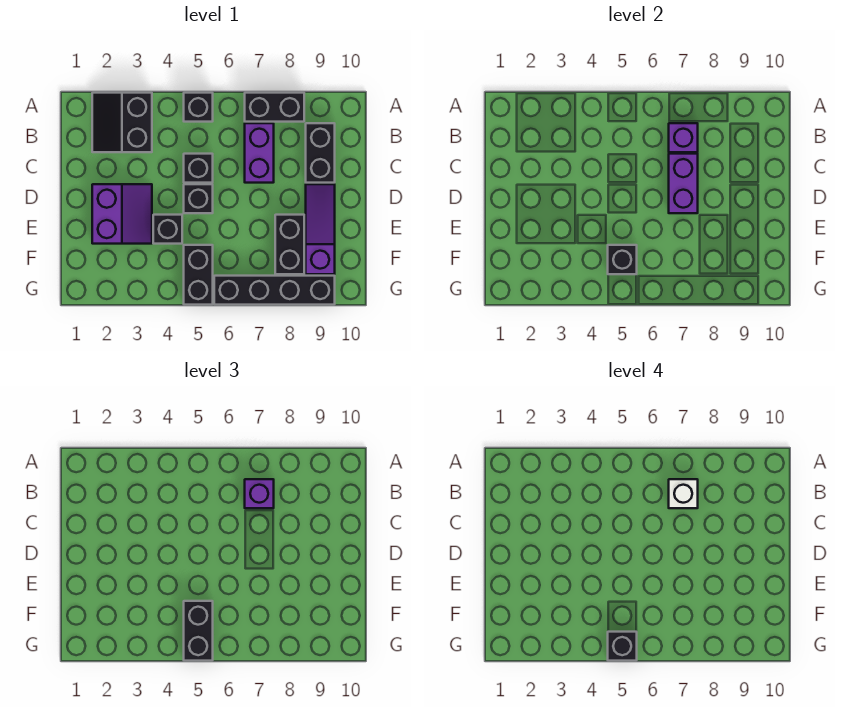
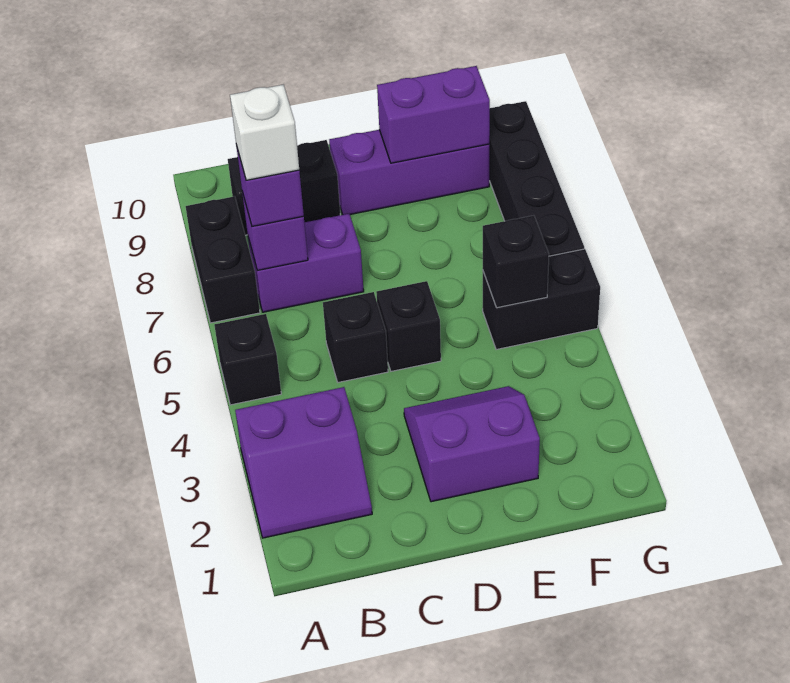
black 2x2 slope [92,93,152,152] -> purple 2x2 slope [235,387,372,538]
purple 1x2 brick [669,154,698,213] -> purple 1x2 brick moved to [377,66,490,163]
purple 1x3 slope [306,184,335,274] -> purple 1x3 brick [329,130,489,215]
black 1x1 brick [153,215,182,244] -> none
black 1x2 brick [275,215,304,274] -> none
black 1x2 brick [184,601,213,661] -> none
black 1x1 brick [608,632,637,661] -> none

